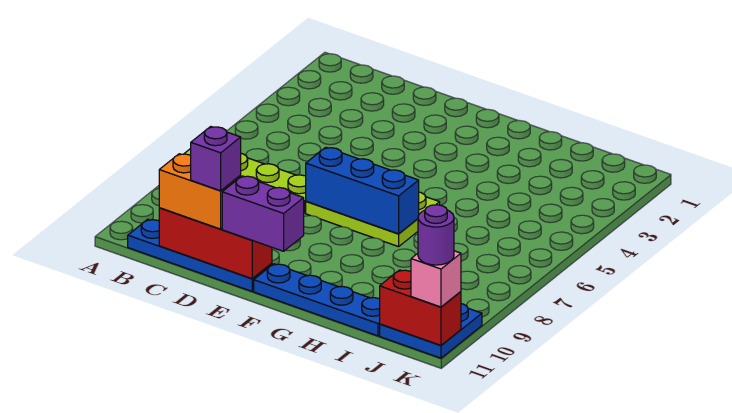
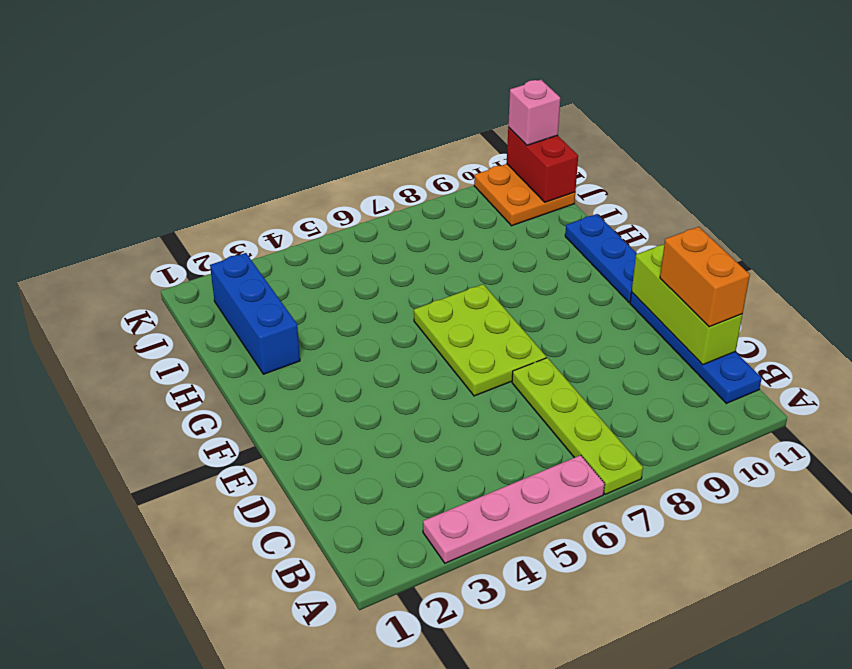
none -> pink 1x4 plate [423,455,605,563]
red 1x3 brick [159,208,272,279] -> lime 1x3 brick [632,244,743,365]
purple 1x1 brick [191,127,241,191] -> none
blue 1x3 brick [306,147,419,234] -> blue 1x3 brick moved to [210,253,300,374]
purple 1x2 brick [222,176,304,251] -> none
blue 1x4 plate [254,264,380,336] -> blue 1x3 plate [565,214,637,303]
blue 2x2 plate [380,304,482,358] -> orange 2x2 plate [474,164,575,226]
purple 1x1 round brick [418,205,454,265] -> none

